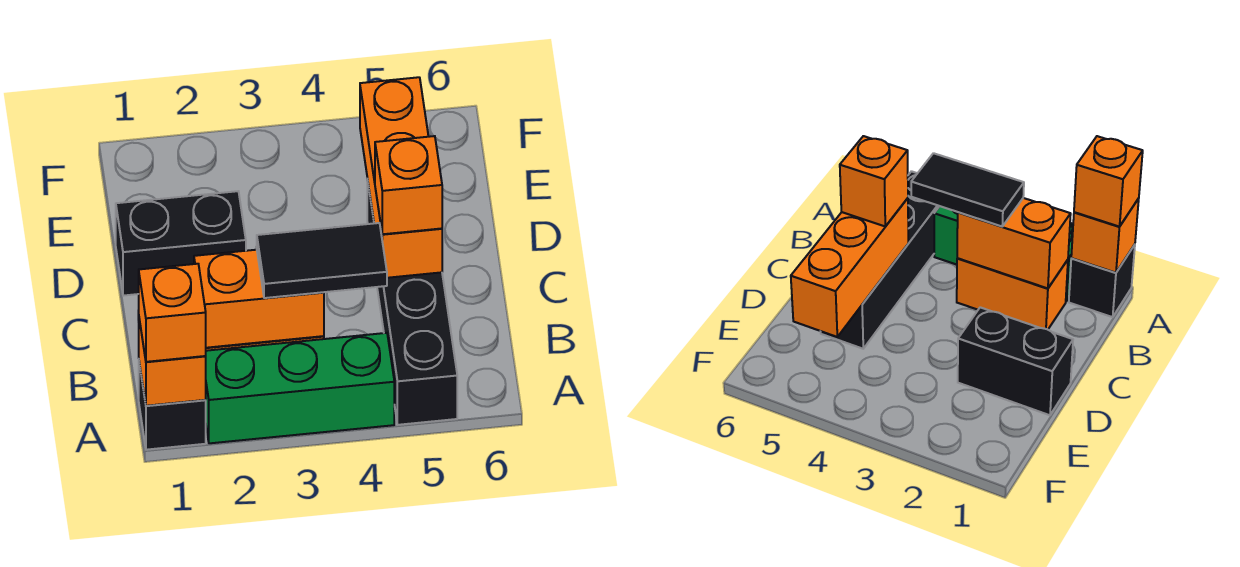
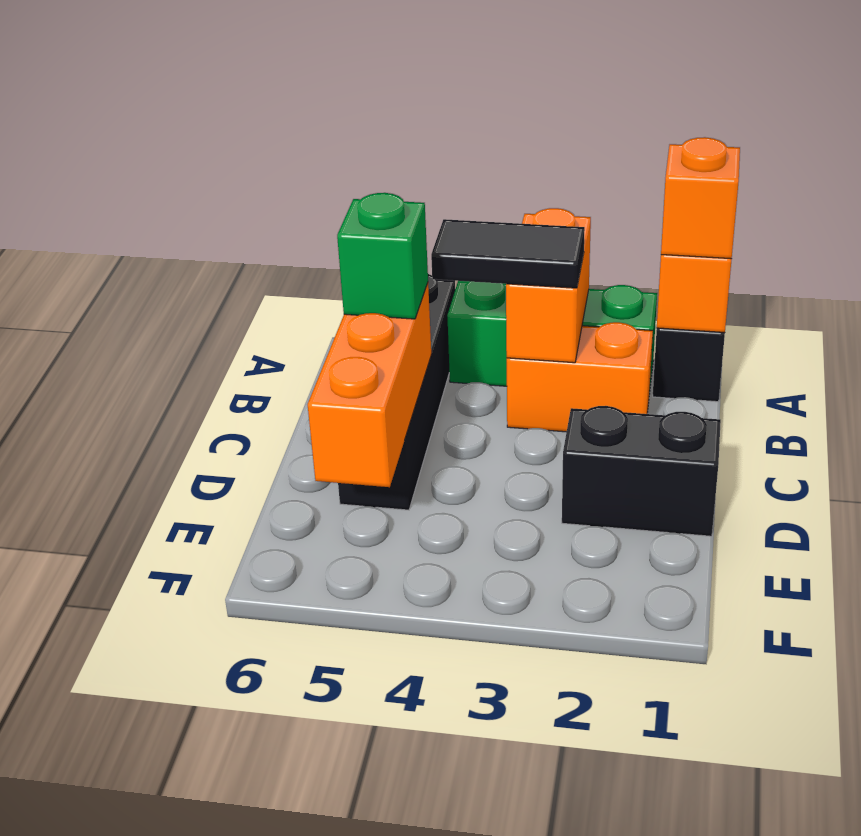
orange 1x2 brick [194,250,324,348] -> orange 1x2 brick turned to [506,208,591,363]
orange 1x1 brick [375,136,442,234] -> green 1x1 brick [337,193,428,319]

